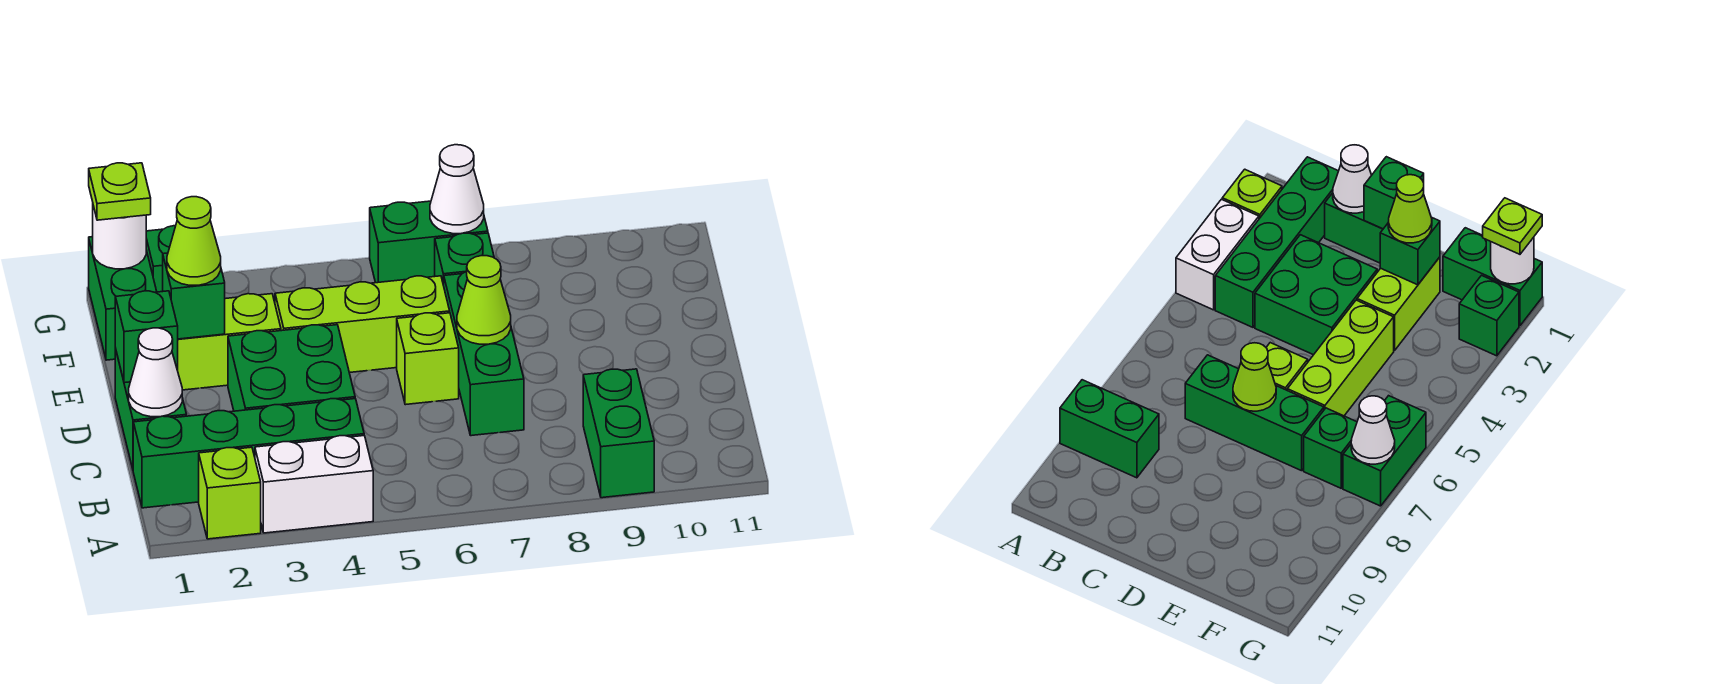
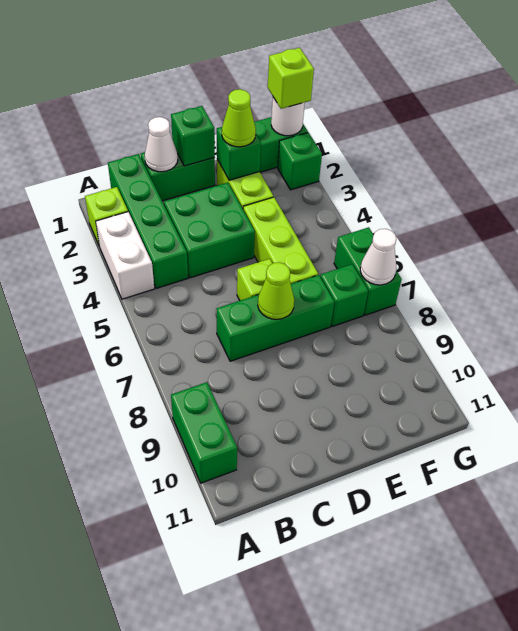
green 1x2 brick [583,369,654,498] -> green 1x2 brick turned to [171,382,237,483]
lime 1x1 plate [89,163,151,220] -> lime 1x1 brick [268,48,314,109]

